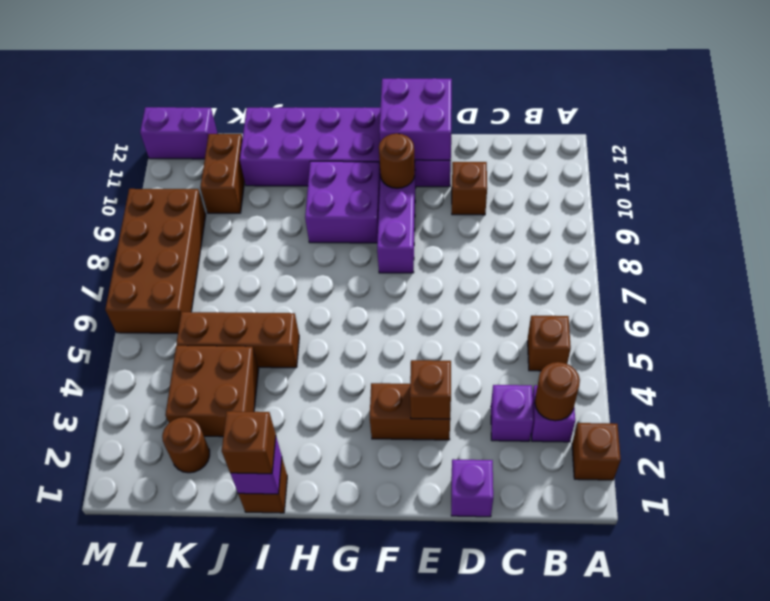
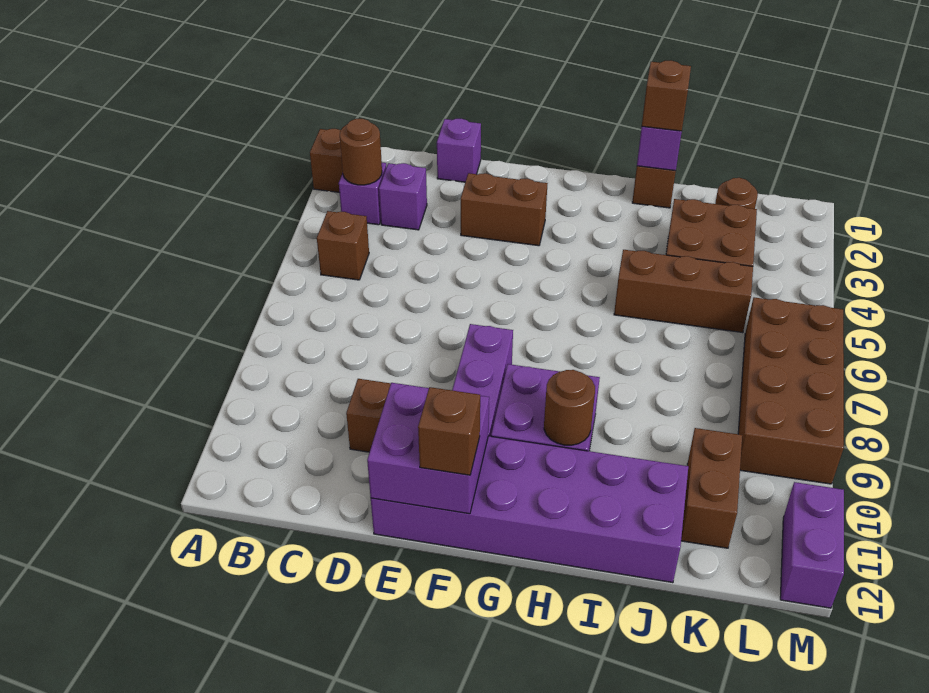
brown 1x1 brick [410,360,451,419] -> brown 1x1 brick moved to [418,387,480,475]
brown 1x1 round brick [379,133,415,188] -> brown 1x1 round brick moved to [544,370,595,445]
purple 1x2 brick [140,107,217,159] -> purple 1x2 brick turned to [780,482,844,608]

